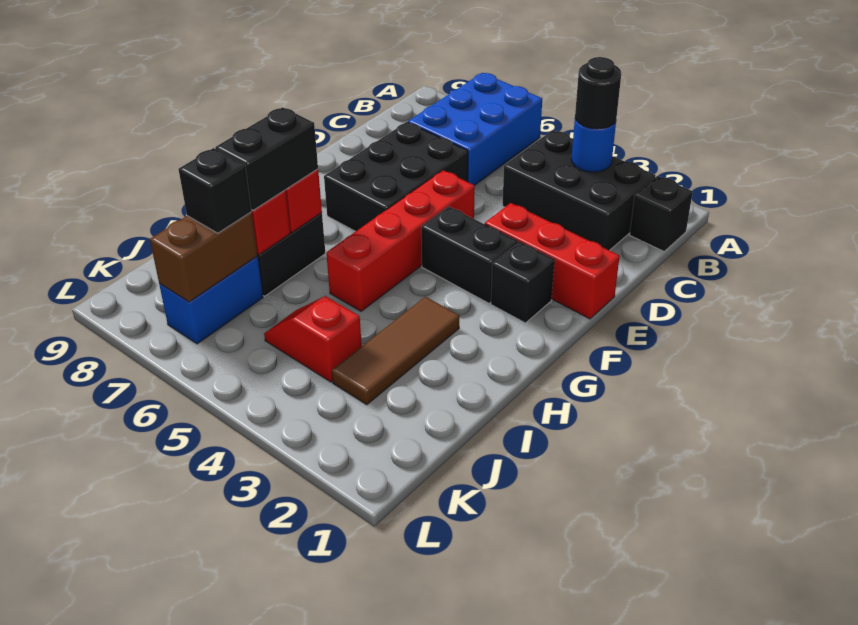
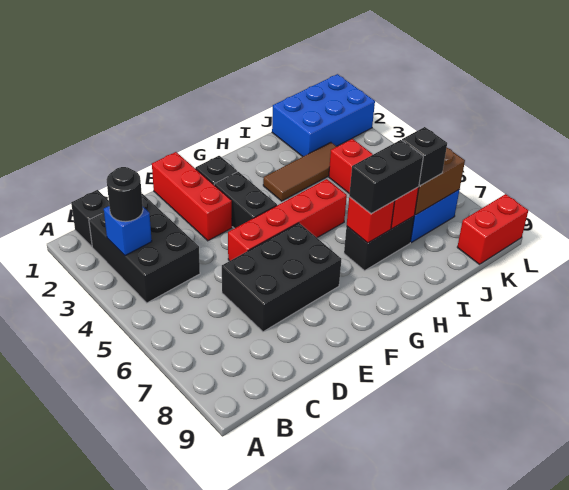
blue 2x3 brick [408,73,542,185] -> blue 2x3 brick moved to [272,74,375,157]
blue 1x1 round brick [571,119,616,172] -> blue 1x1 brick [104,206,152,255]
none -> red 1x2 brick [457,194,528,264]

